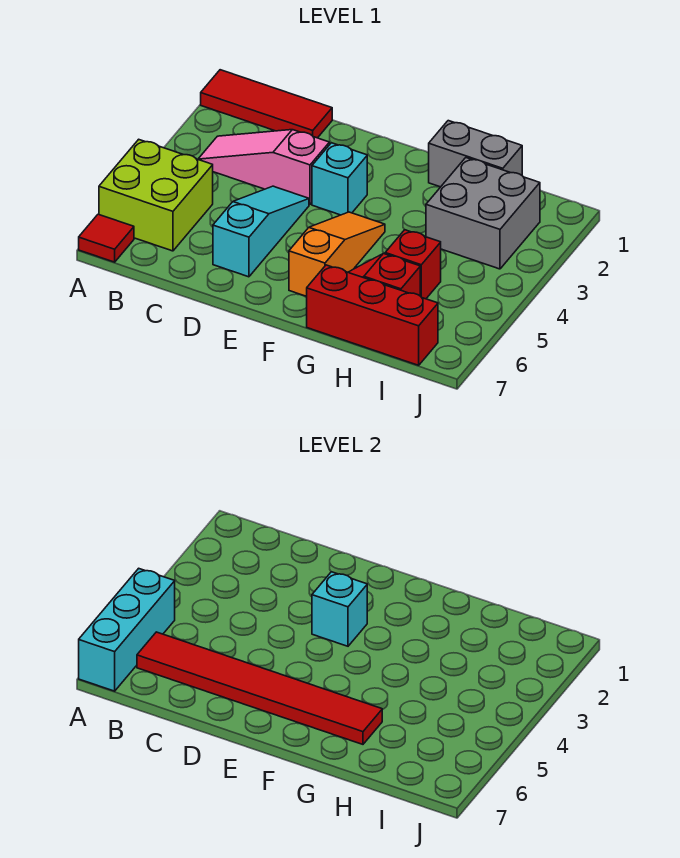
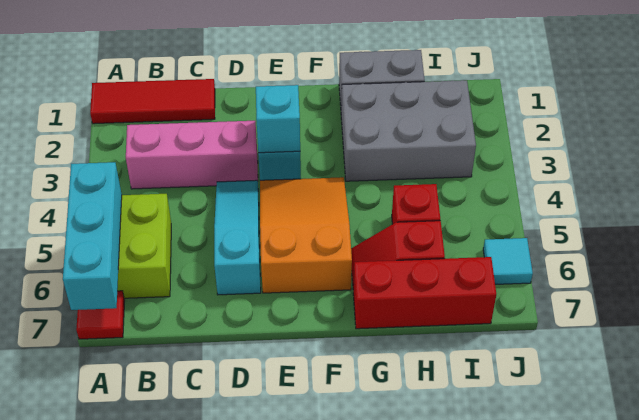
pink 1x3 slope [198,130,329,204] -> pink 1x3 brick [126,121,258,189]
red 1x6 tile [137,632,382,744] -> none
orange 1x3 slope [289,212,385,296] -> orange 2x3 slope [260,177,352,293]
grey 2x2 brick [426,158,540,269] -> grey 2x3 brick [341,80,476,181]
none -> cyan 1x1 tile [483,238,533,284]

